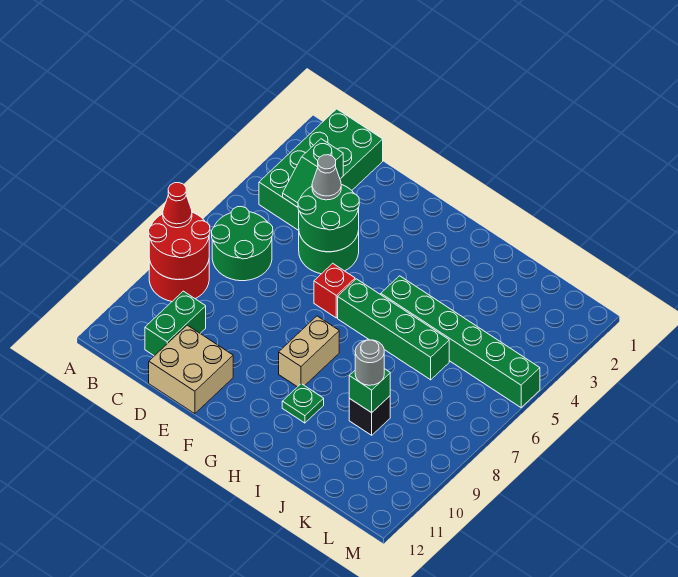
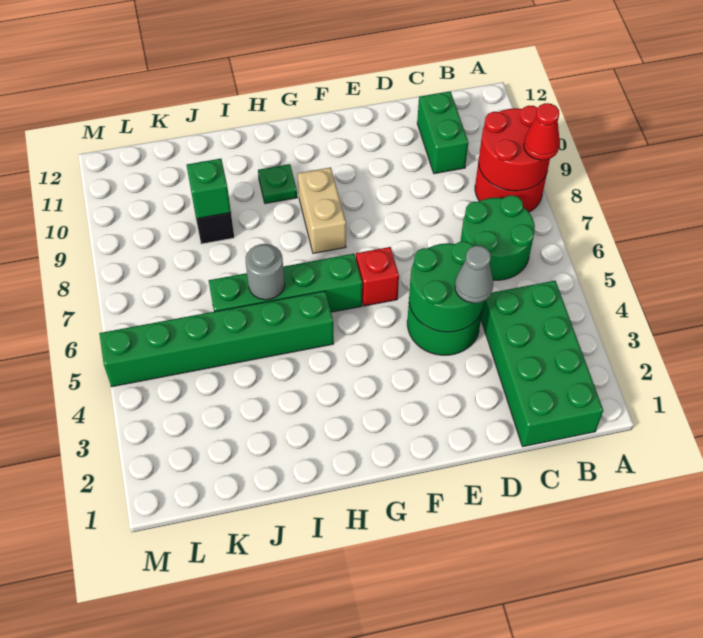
green 1x2 slope [283,139,343,207] -> none
tan 2x2 brick [149,325,233,414] -> none
grey 1x1 round brick [355,340,384,385] -> grey 1x1 round brick moved to [246,244,285,300]

